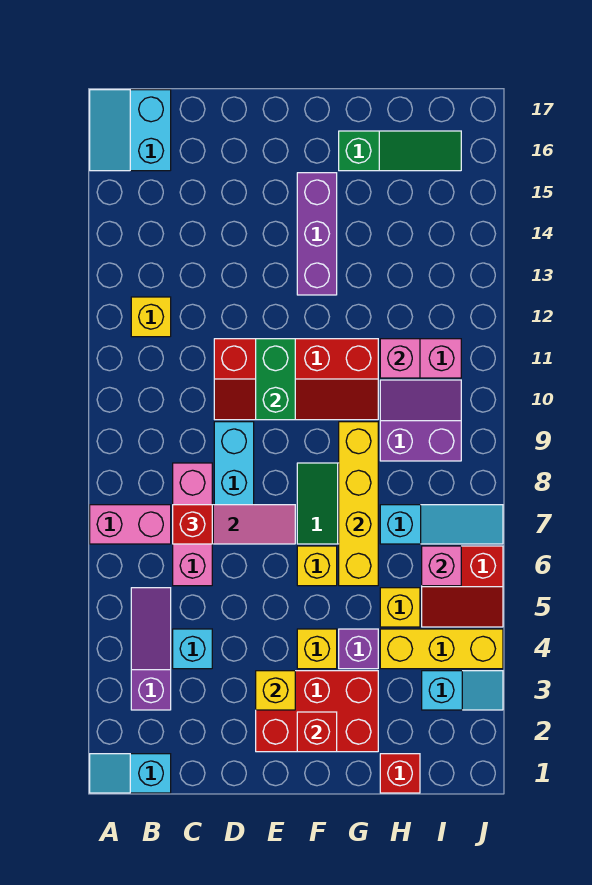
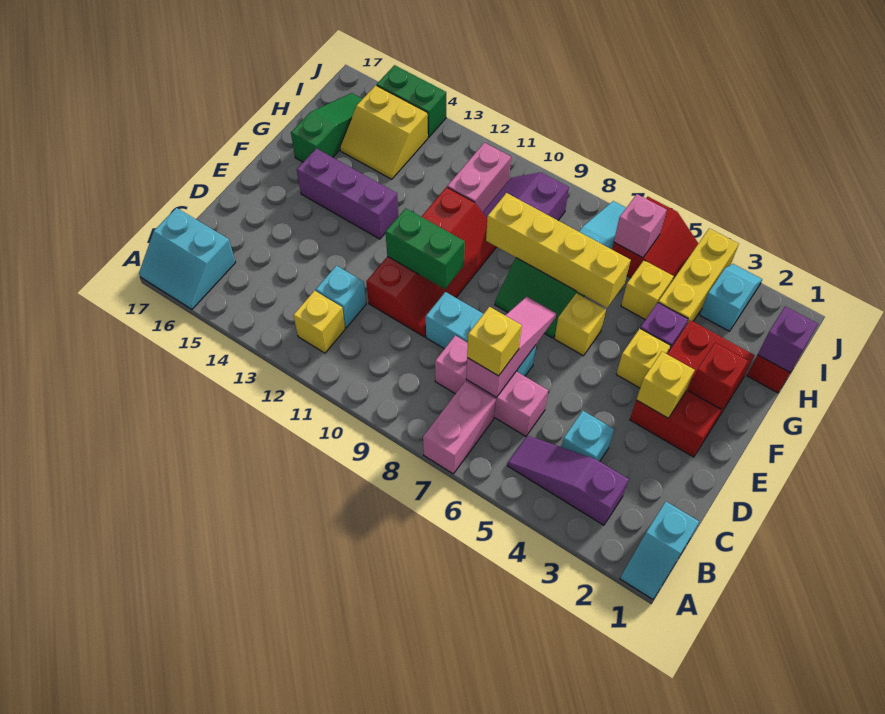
red 1x1 brick [173,505,212,544] -> yellow 1x1 brick [467,307,522,376]
none -> cyan 1x1 brick [316,266,366,328]
none -> purple 1x1 brick [758,306,818,372]
pink 1x1 brick [380,339,420,378] -> none
none -> yellow 2x2 slope [340,85,428,179]
none -> green 1x2 brick [377,65,446,137]

